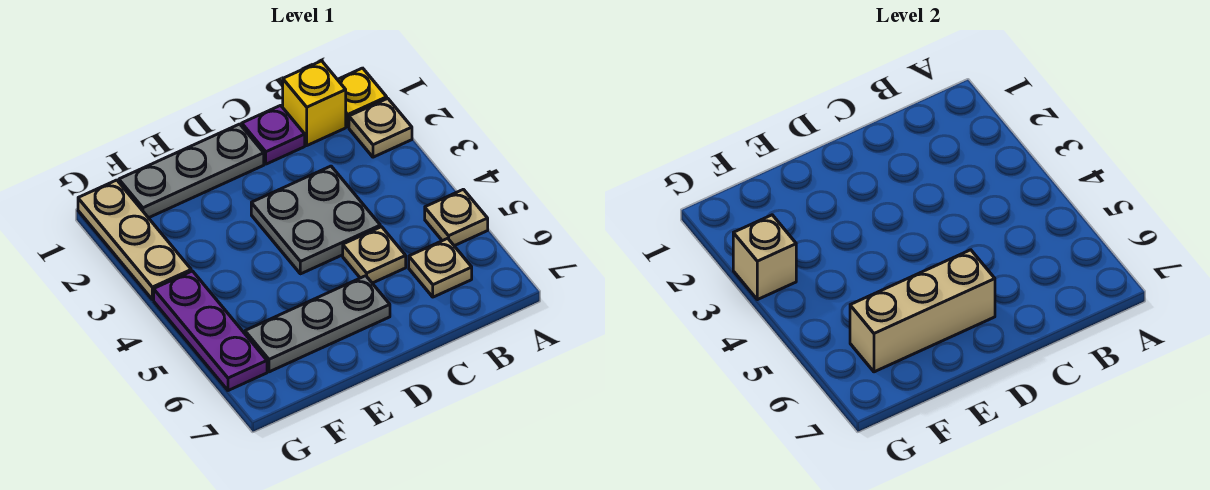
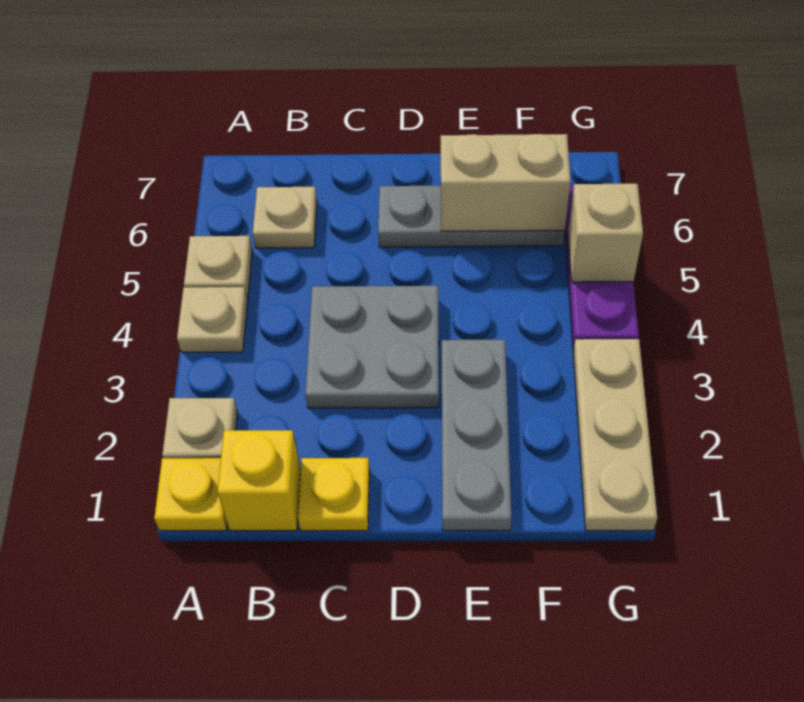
purple 1x1 plate [242,105,305,164] -> yellow 1x1 plate [298,458,370,531]
tan 1x1 plate [343,227,406,283] -> tan 1x1 plate moved to [177,287,248,352]
grey 1x3 plate [119,124,264,218] -> grey 1x3 plate turned to [442,340,511,531]
tan 1x3 brick [850,250,995,372] -> tan 1x2 brick [441,134,571,231]
tan 1x1 brick [733,215,796,300] -> tan 1x1 brick moved to [568,184,643,282]

